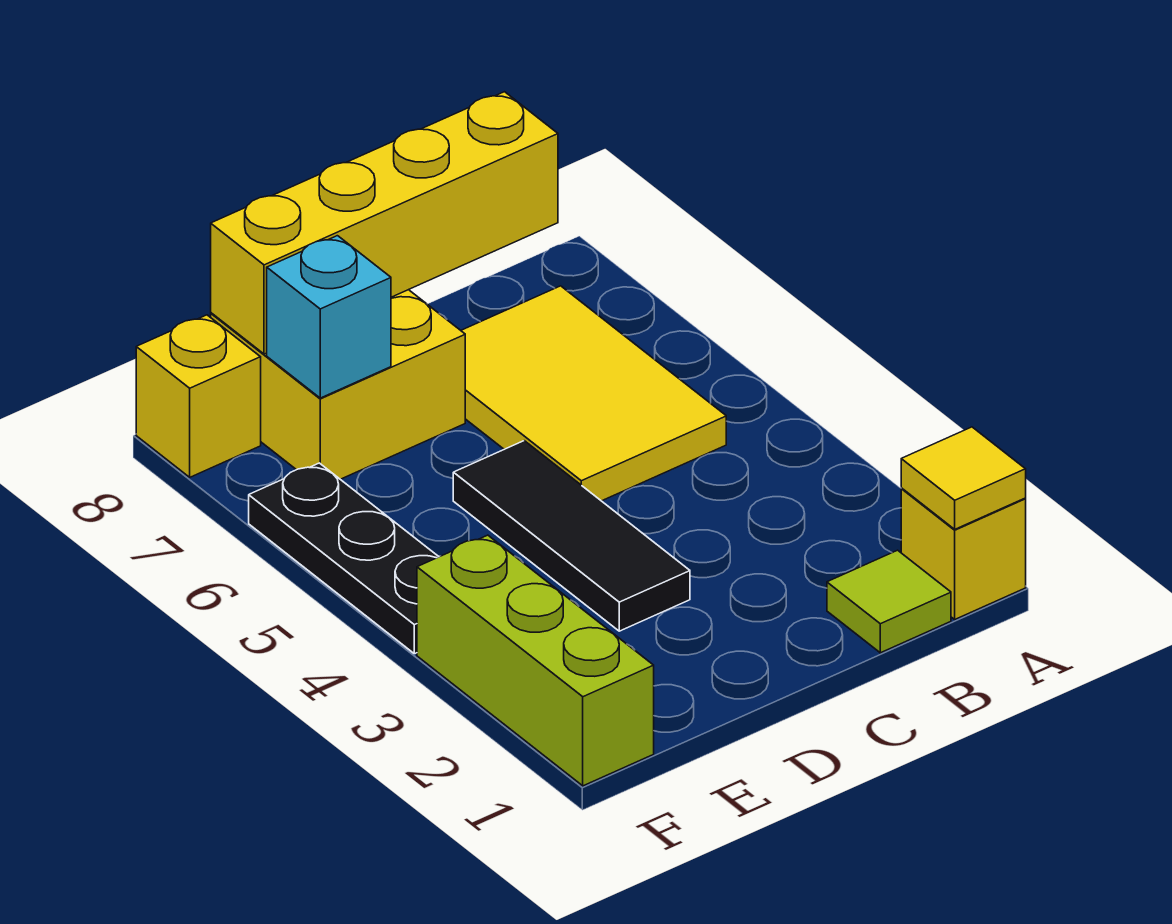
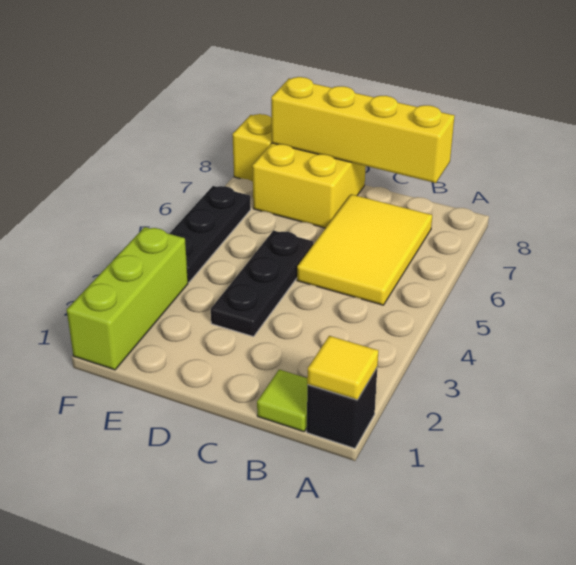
yellow 1x1 brick [901,488,1026,619] -> black 1x1 brick [307,368,377,448]
black 1x3 tile [453,441,690,631] -> black 1x3 plate [211,230,313,336]
cyan 1x1 brick [267,236,391,398] -> none

